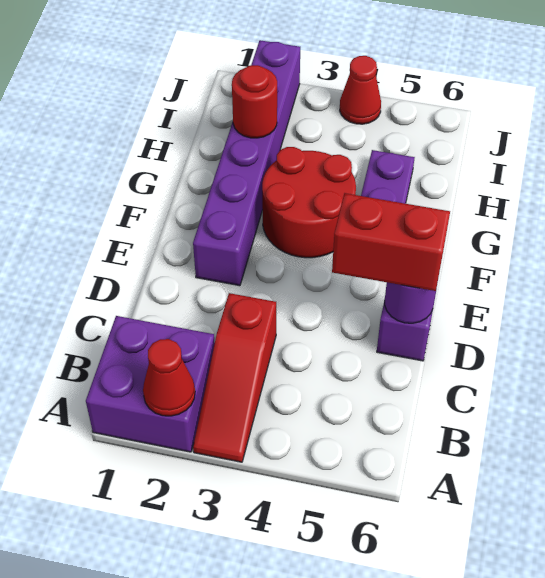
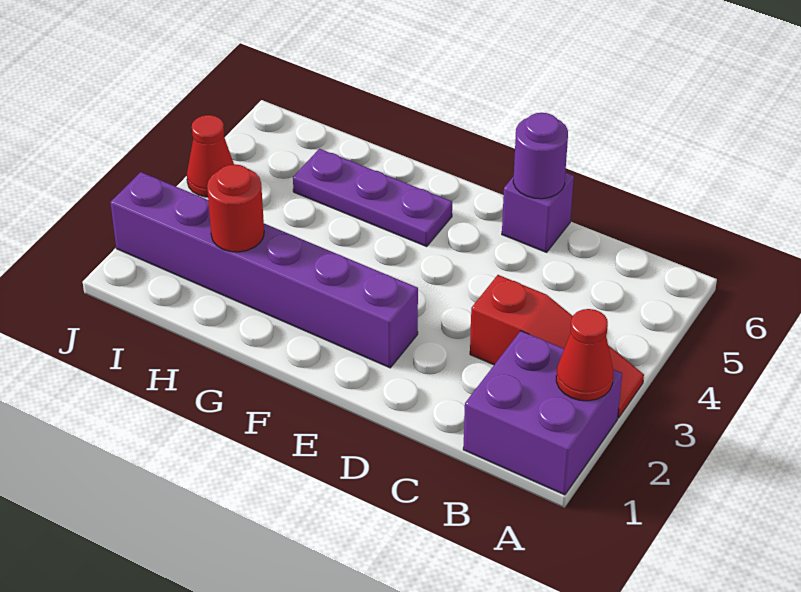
red 1x2 brick [332,193,450,291] -> none
red 2x2 round brick [262,147,356,258] -> none

